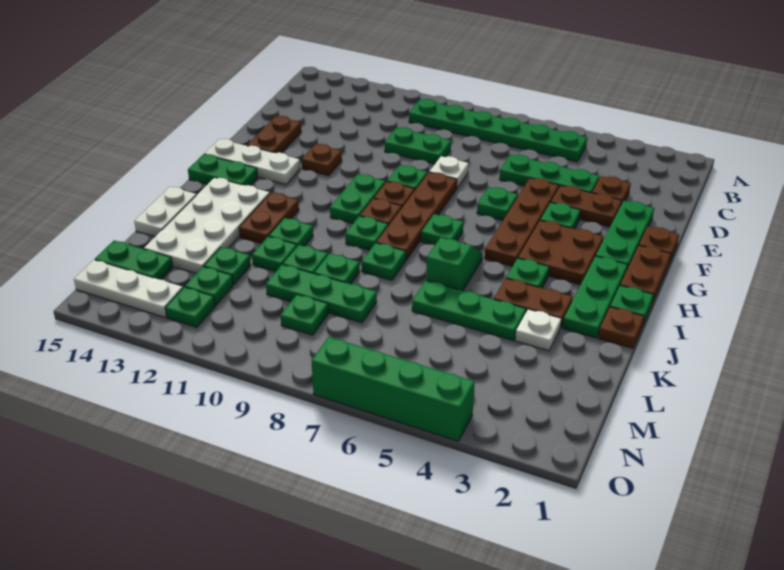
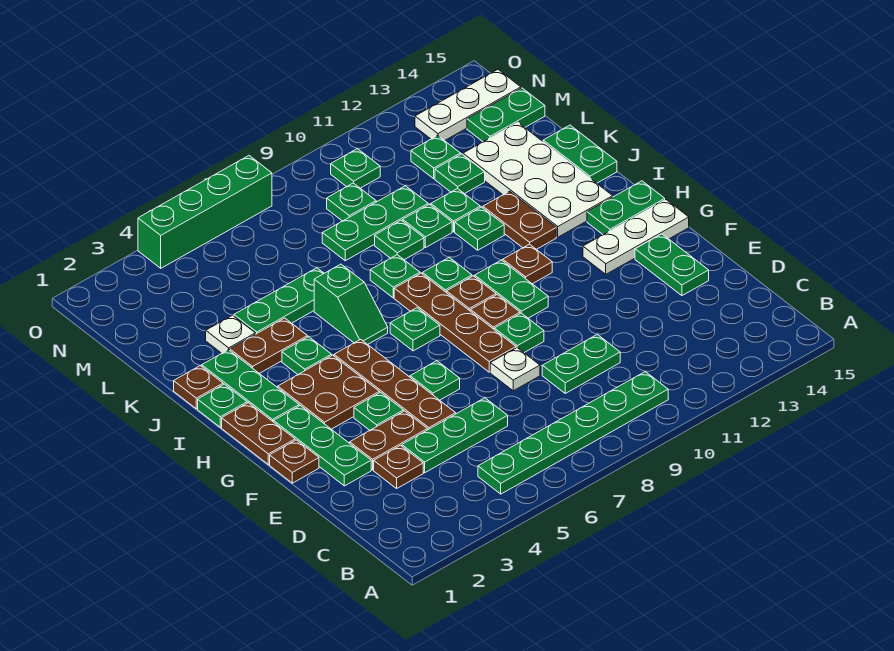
brown 1x2 plate [247,116,301,153] -> green 1x2 plate [635,234,709,296]
brown 1x1 plate [302,144,342,176] -> brown 1x1 plate moved to [503,244,552,284]
white 1x2 plate [134,187,196,237] -> green 1x2 plate [543,125,617,183]
green 1x1 plate [165,287,215,327] -> green 1x1 plate moved to [331,149,380,188]

